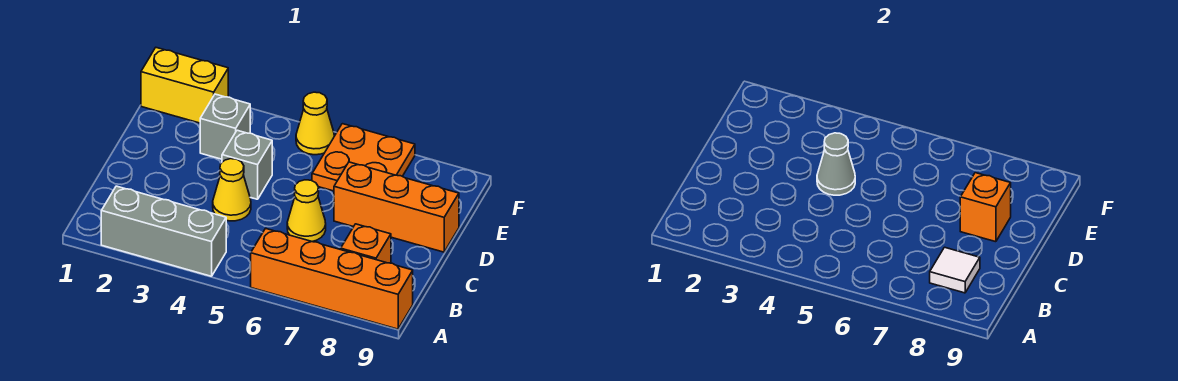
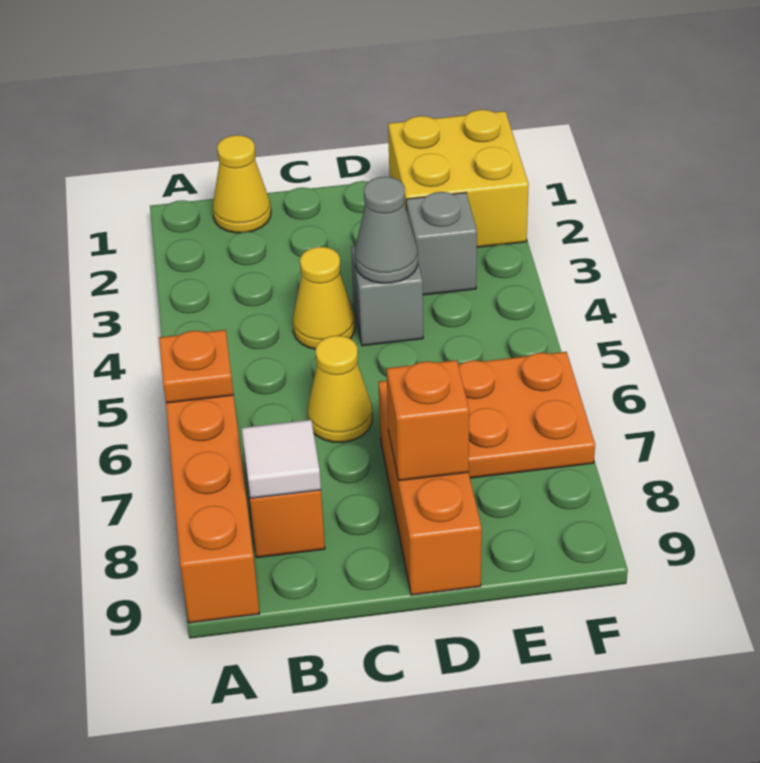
grey 1x3 brick [101,186,226,276] -> none
none -> orange 1x1 plate [159,330,233,403]
yellow 1x2 brick [141,48,228,123] -> yellow 2x2 brick [388,110,529,247]
yellow 1x1 cone [296,92,334,155] -> yellow 1x1 cone moved to [212,135,271,233]

